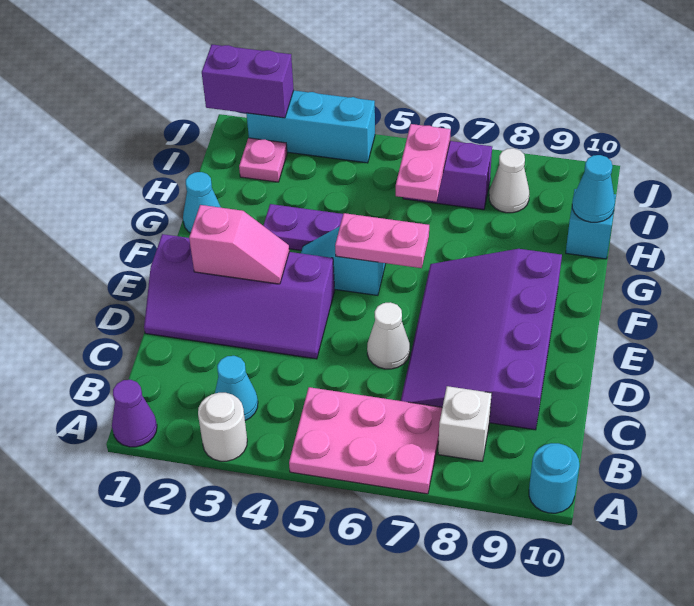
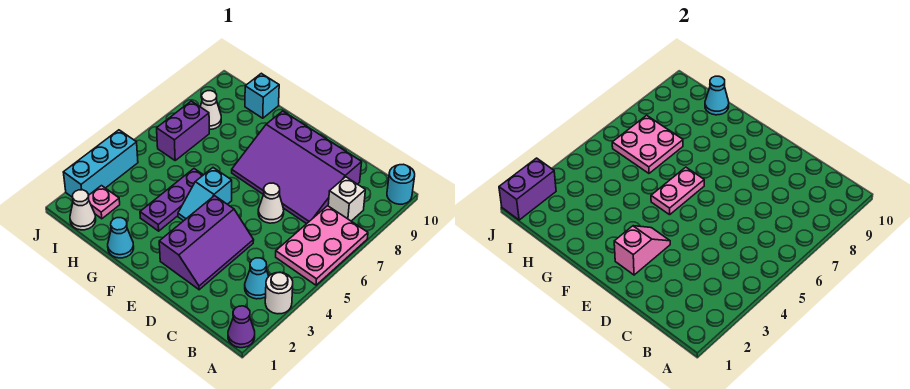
purple 2x4 slope [144,234,335,359] -> purple 2x3 slope [159,196,254,290]
pink 1x2 plate [396,124,451,202] -> pink 2x2 plate [612,115,683,173]
none -> white 1x1 cone [70,190,96,230]

